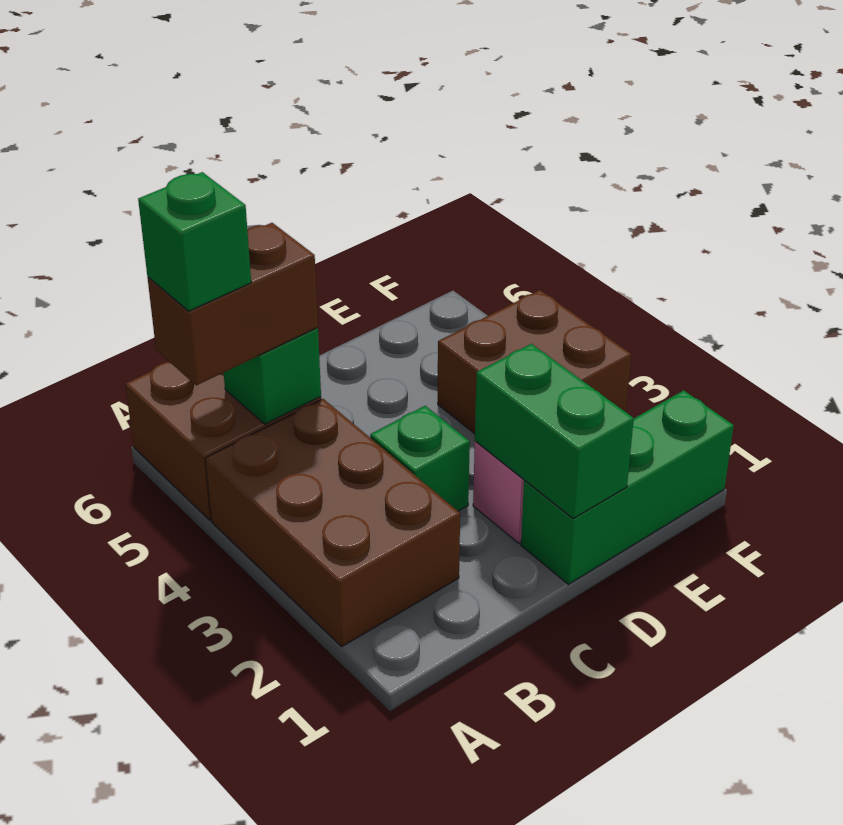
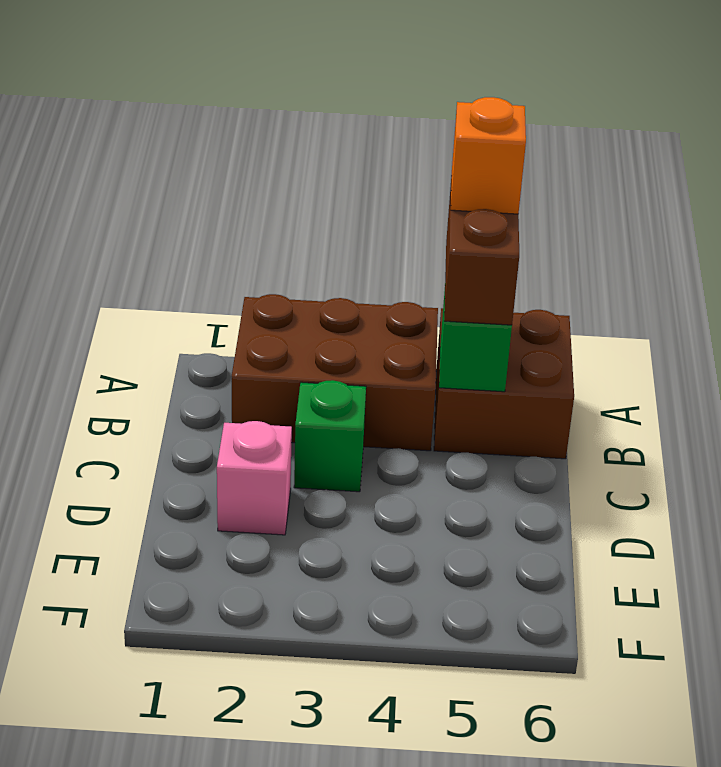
green 1x1 brick [138,172,251,311] -> orange 1x1 brick [451,97,526,214]
green 1x3 brick [521,390,734,584] -> none
green 1x2 brick [475,344,634,519] -> none
brown 2x2 brick [438,290,631,434] -> none

